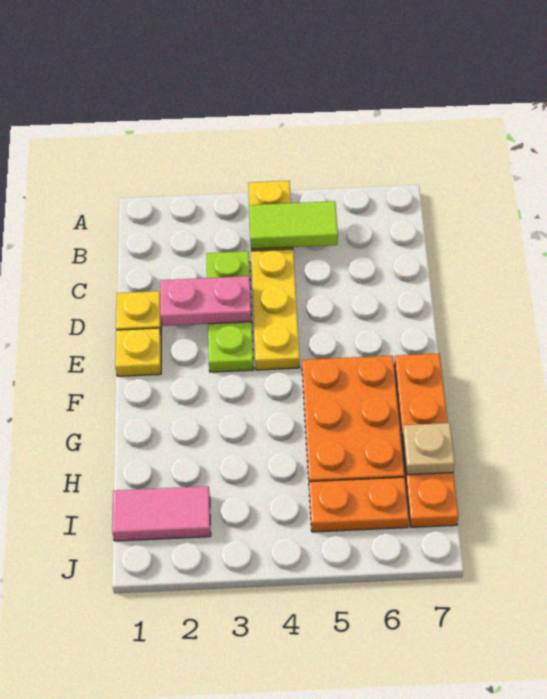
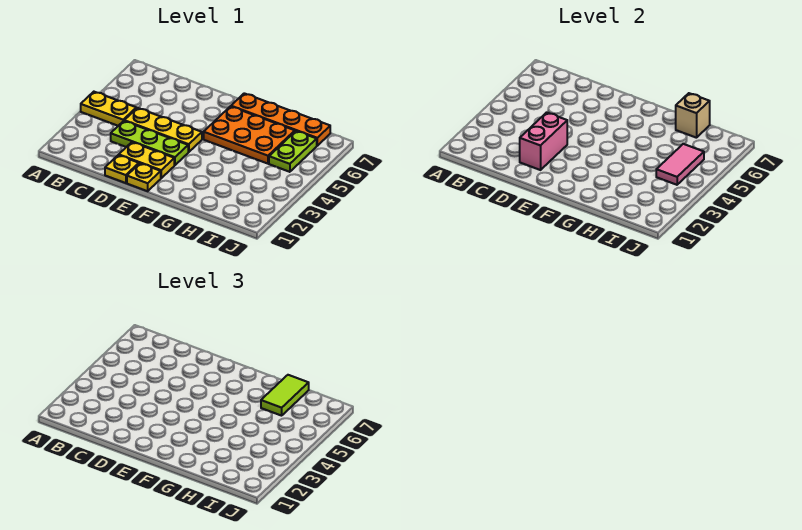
lime 1x2 tile [249,201,338,249] -> lime 1x2 tile moved to [261,375,309,416]
none -> yellow 1x2 plate [119,142,174,178]
pink 1x2 plate [160,276,252,326] -> pink 1x2 brick [520,113,567,170]
tan 1x1 plate [403,423,455,475] -> tan 1x1 brick [676,93,710,138]
pink 1x2 tile [112,486,211,541] -> pink 1x2 tile moved to [656,144,704,185]
orange 1x2 plate [309,477,409,532] -> lime 1x2 plate [269,131,317,172]

